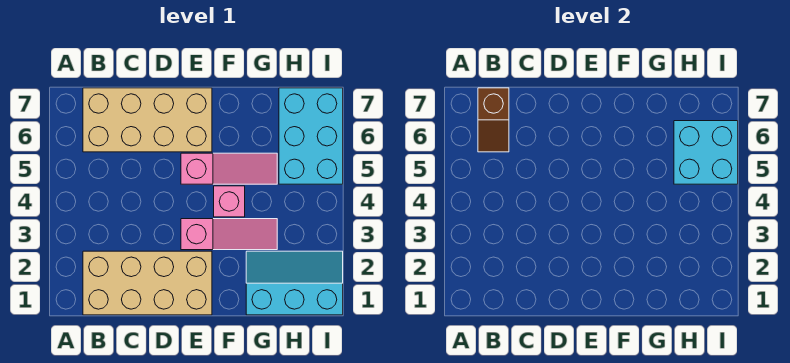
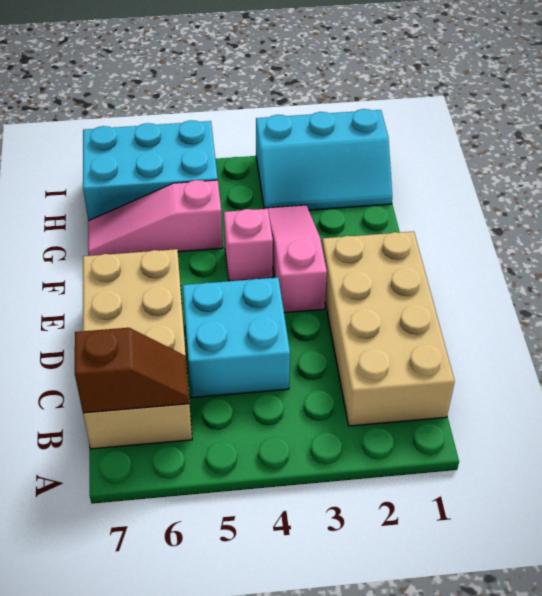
pink 1x3 slope [181,153,277,184] -> pink 1x3 slope turned to [88,180,223,256]
cyan 2x3 slope [246,251,343,315] -> cyan 2x3 slope turned to [256,109,392,210]
cyan 2x2 brick [674,121,738,184] -> cyan 2x2 brick moved to [183,278,290,398]

